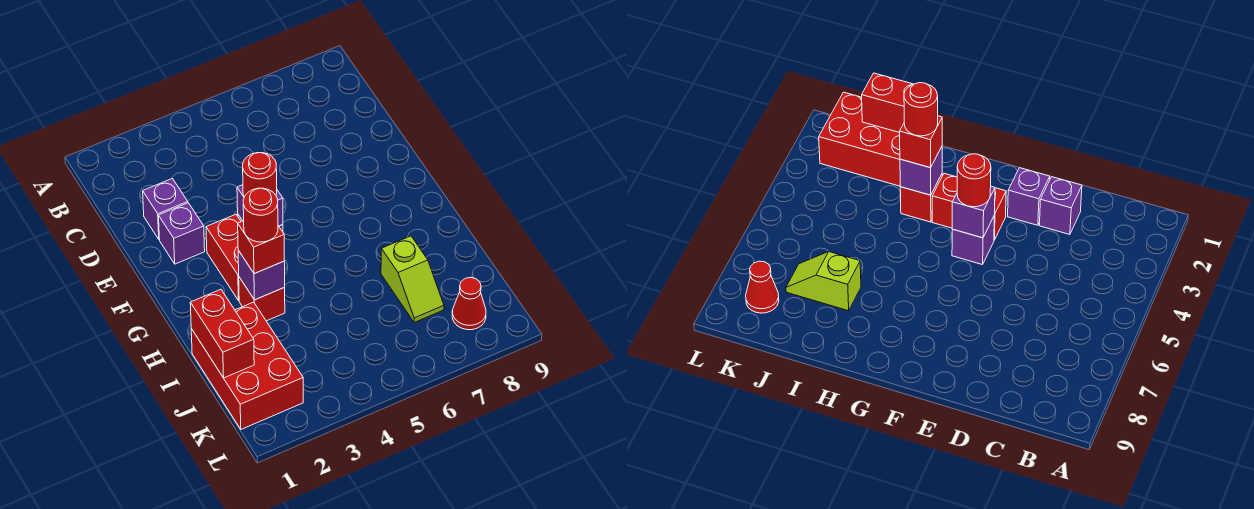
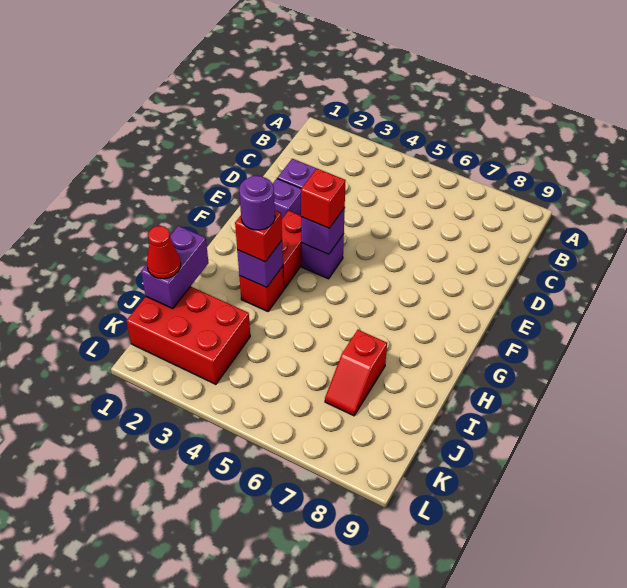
red 1x1 round brick [243,153,277,197] -> red 1x1 brick [301,169,346,228]
red 1x1 round brick [243,188,278,242] -> purple 1x1 round brick [239,176,275,230]
red 2x3 brick [191,302,303,429] -> red 2x3 brick turned to [127,286,250,384]
red 1x2 brick [190,290,254,378] -> purple 1x2 brick [141,226,208,309]
lime 1x2 slope [381,236,444,323] -> red 1x2 slope [325,330,387,416]
red 1x1 cone [452,277,486,330] -> red 1x1 cone moved to [147,226,181,279]

